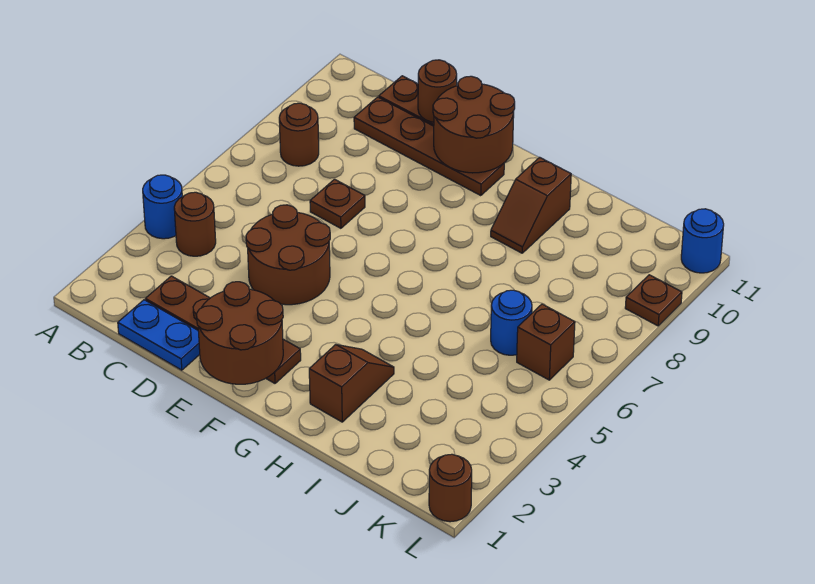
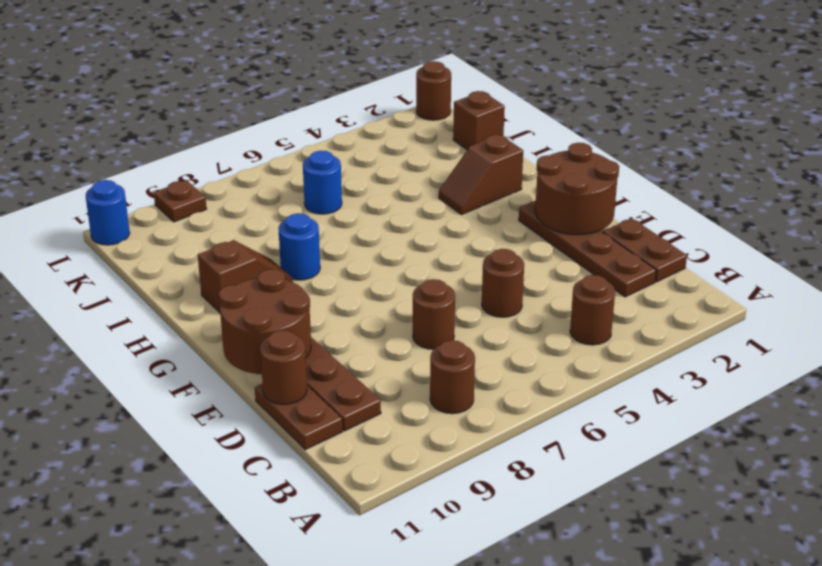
blue 1x1 round brick [143,175,182,239] -> blue 1x1 round brick moved to [278,213,320,280]
blue 1x2 plate [118,300,200,370] -> brown 1x2 plate [603,218,687,282]
brown 2x2 round brick [246,205,330,305] -> brown 1x1 round brick [482,249,524,317]
brown 1x1 plate [310,179,365,228] -> brown 1x1 round brick [413,279,455,349]
brown 1x1 brick [517,304,575,380] -> brown 1x1 brick moved to [453,91,505,150]

